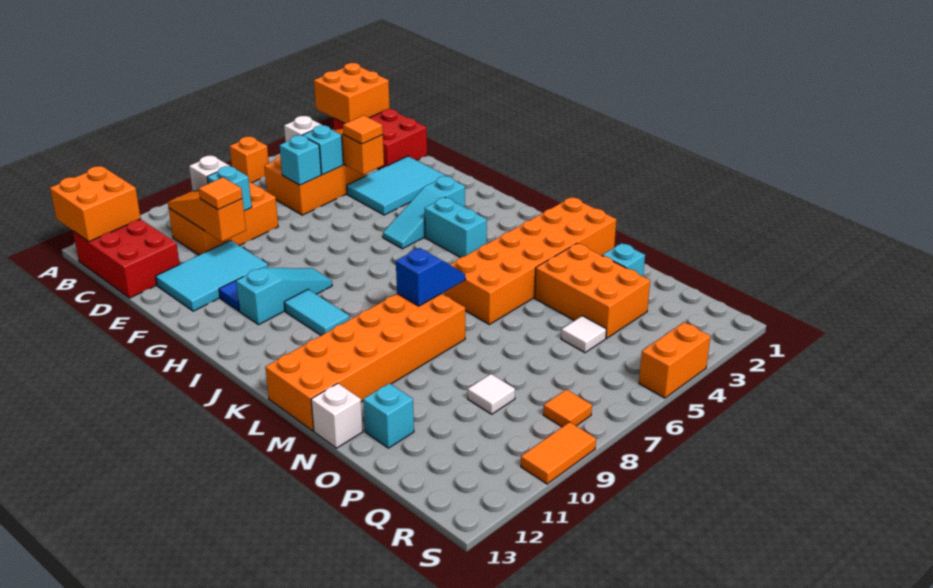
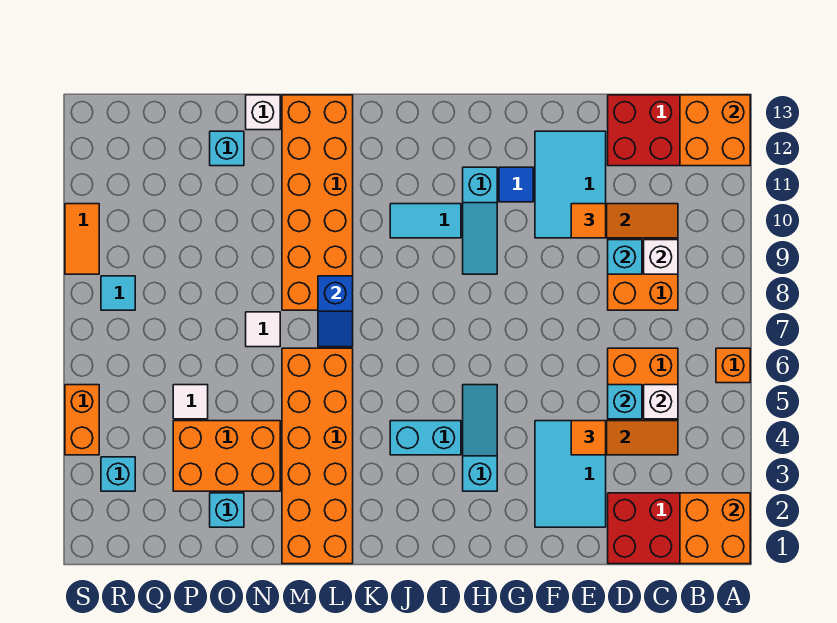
cyan 1x1 brick [280,135,321,185] -> cyan 1x1 brick moved to [101,457,135,491]
white 1x1 tile [468,374,515,414] -> white 1x1 tile moved to [246,312,280,347]
orange 1x1 tile [543,389,592,427] -> cyan 1x1 tile [101,276,135,310]

